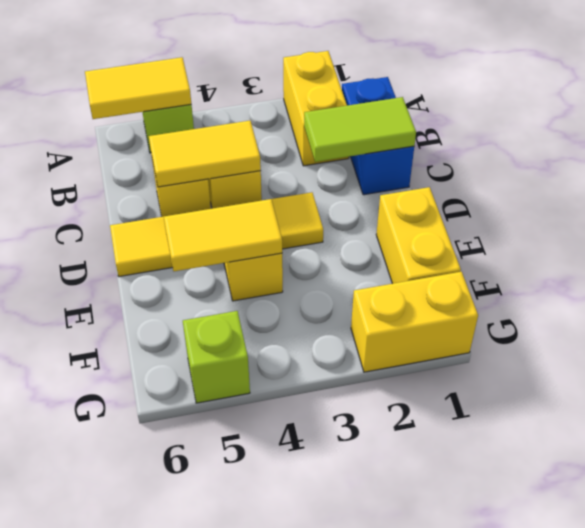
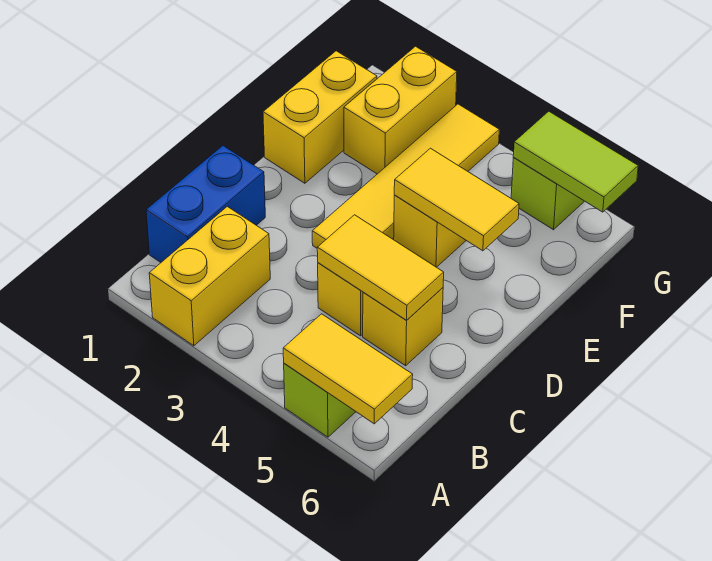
lime 1x2 tile [304,97,416,162] -> lime 1x2 tile moved to [513,111,638,212]
yellow 1x4 tile [110,192,323,277] -> yellow 1x4 tile turned to [312,104,499,248]
yellow 1x2 brick [351,272,478,372] -> yellow 1x2 brick turned to [344,46,457,174]

